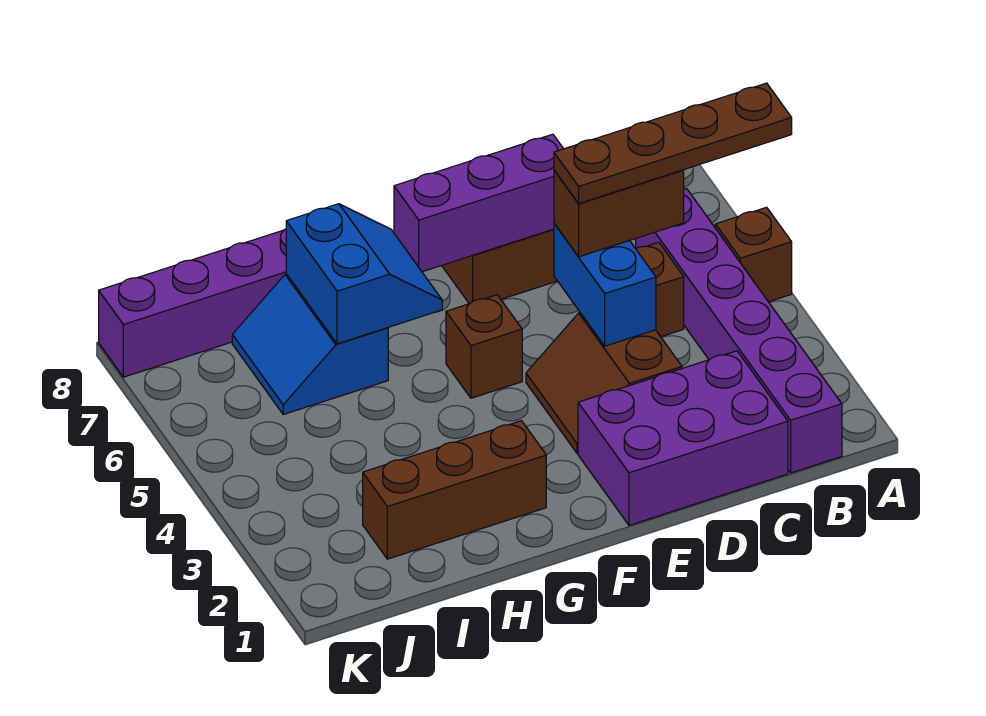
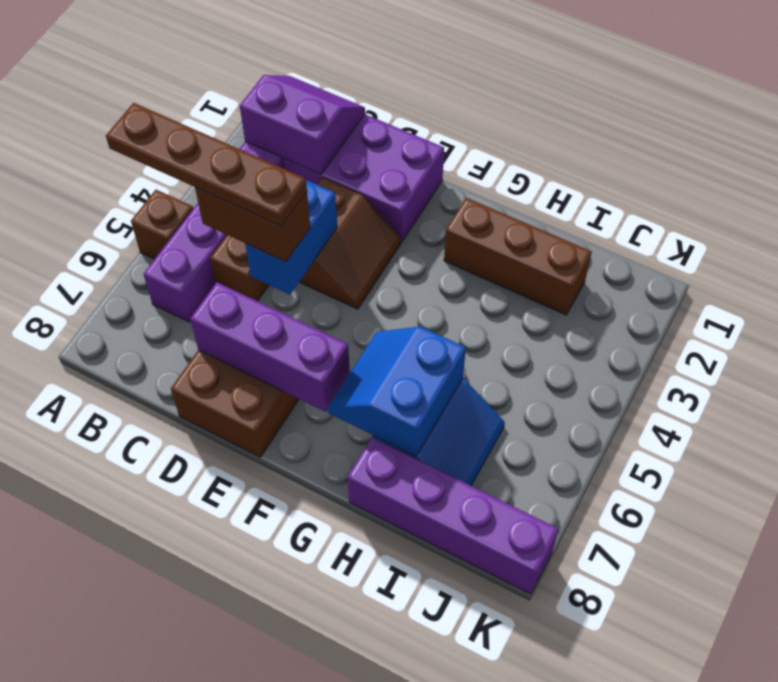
none -> purple 2x2 slope [240,75,365,174]
brown 1x1 brick [446,295,522,398] -> none

